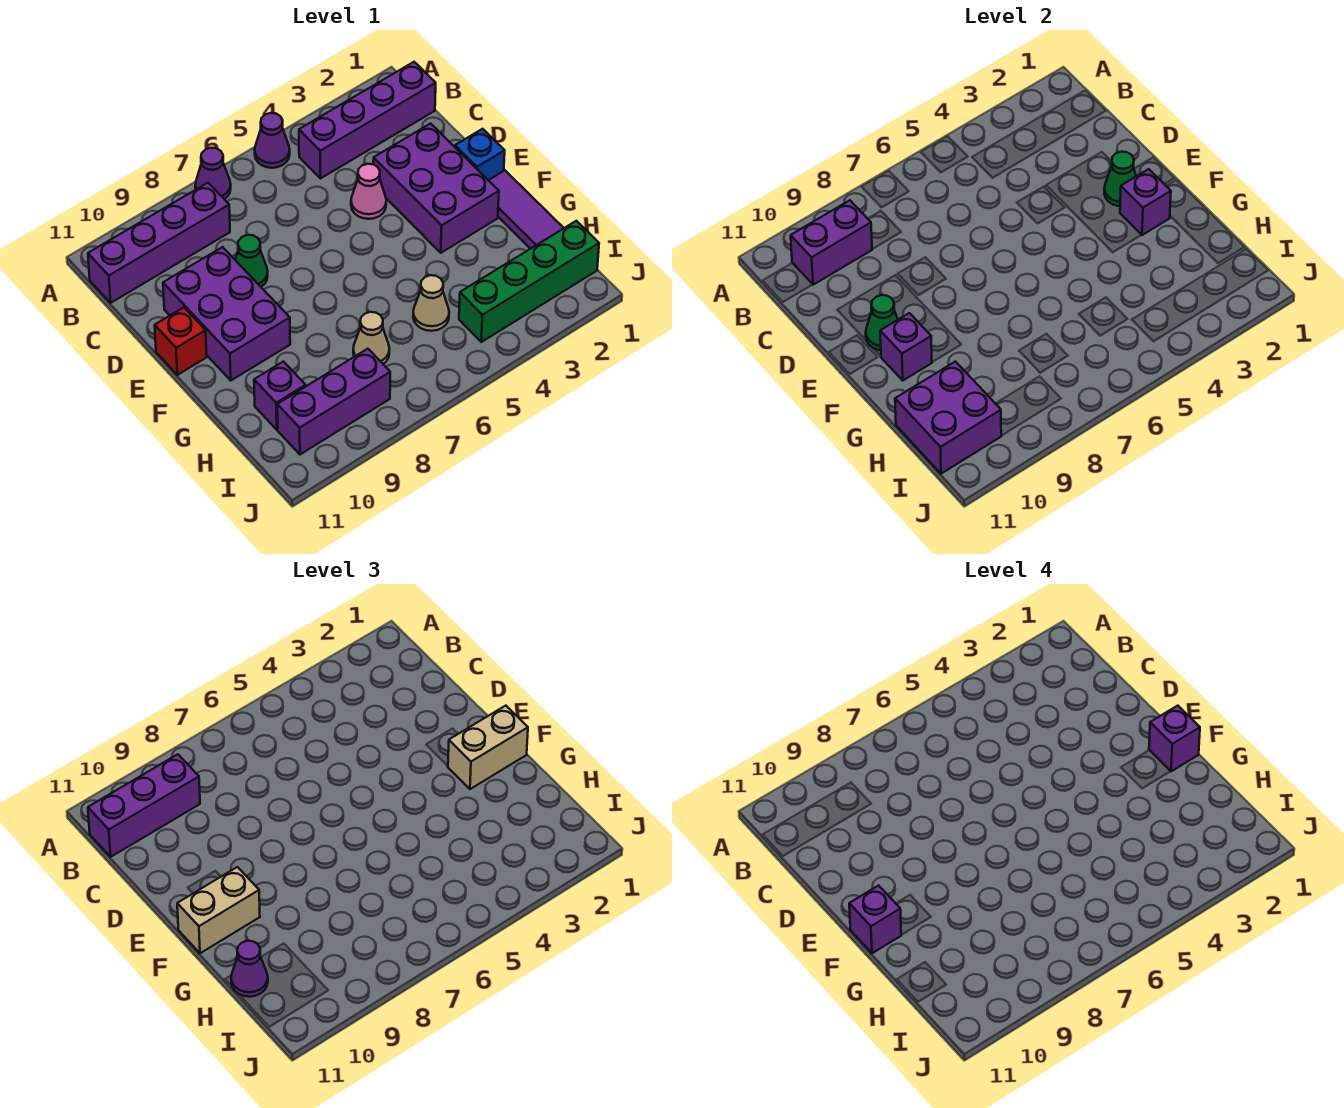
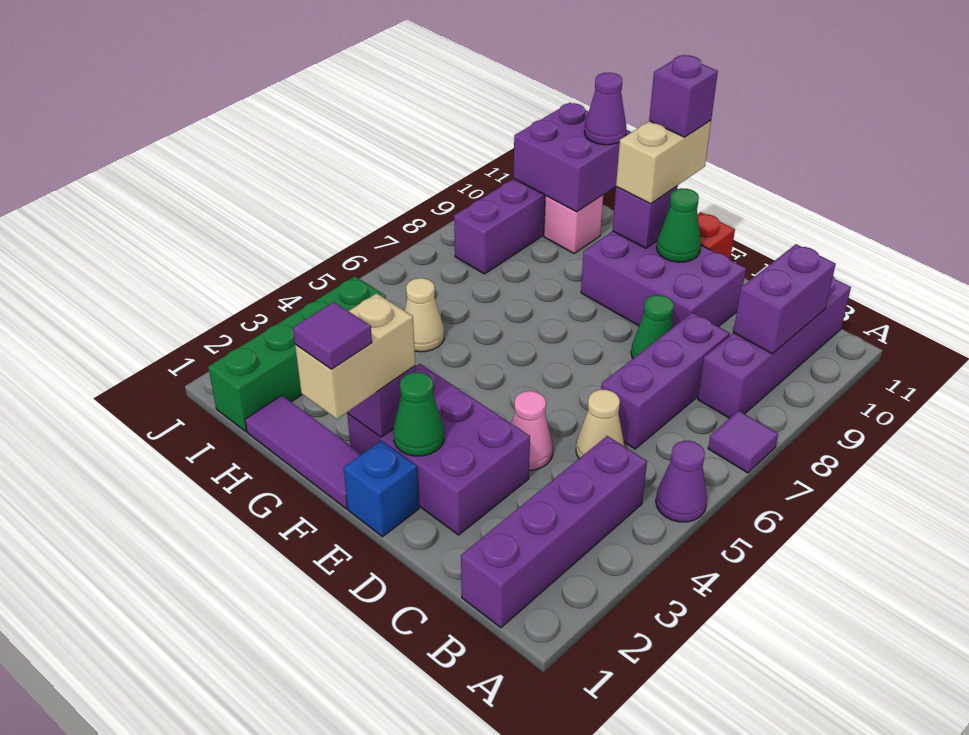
purple 1x1 cone [195,148,231,199] -> purple 1x1 tile [708,411,778,473]
purple 1x3 brick [88,754,200,857] -> purple 1x3 brick moved to [601,313,730,449]
purple 1x1 brick [1149,706,1200,771] -> purple 1x1 tile [293,302,372,369]
tan 1x1 cone [353,312,389,364] -> tan 1x1 cone moved to [576,390,625,458]
purple 1x1 brick [254,362,306,430] -> pink 1x1 brick [544,195,603,253]

